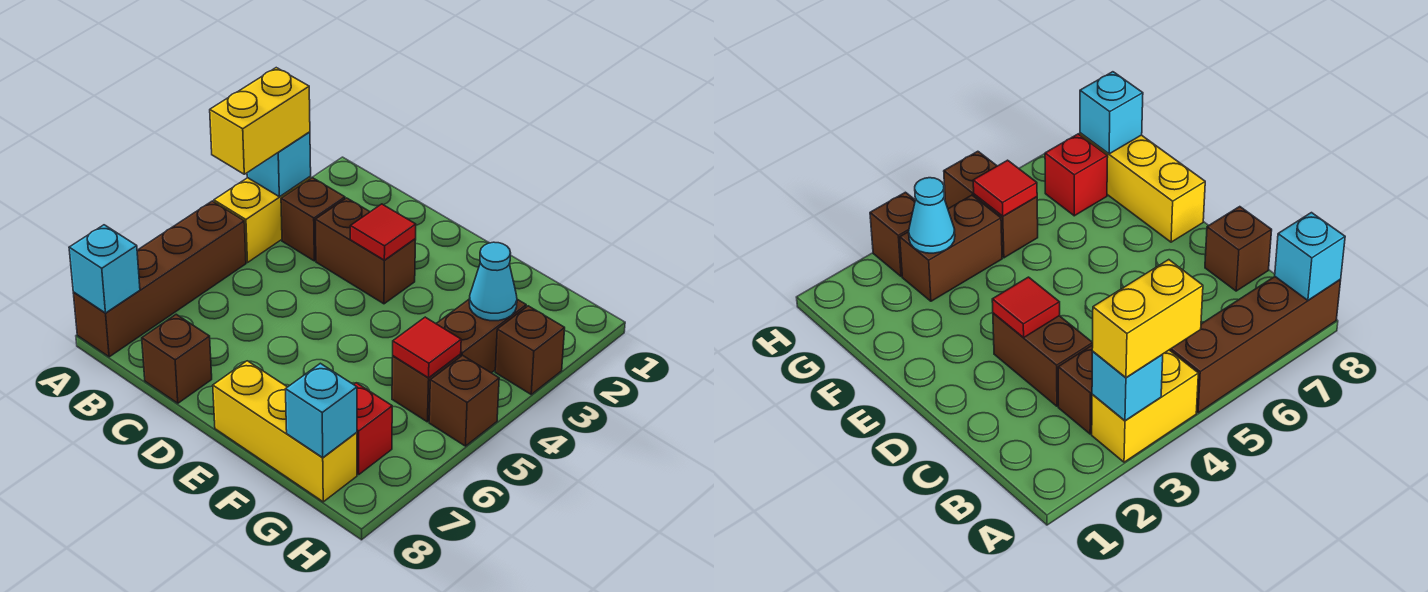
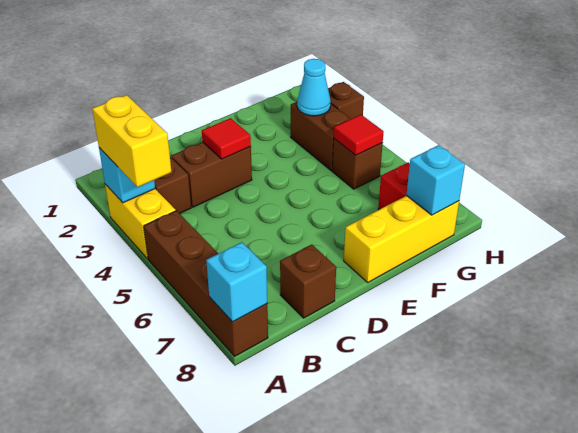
brown 1x1 brick [429,355,499,446] -> none

